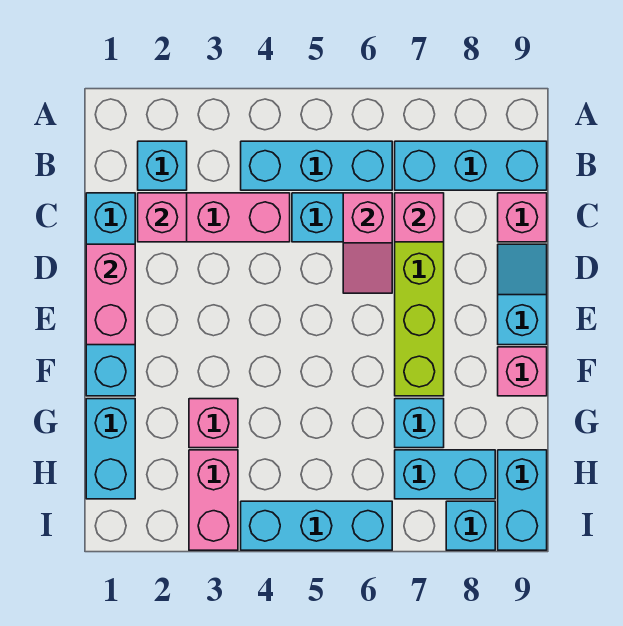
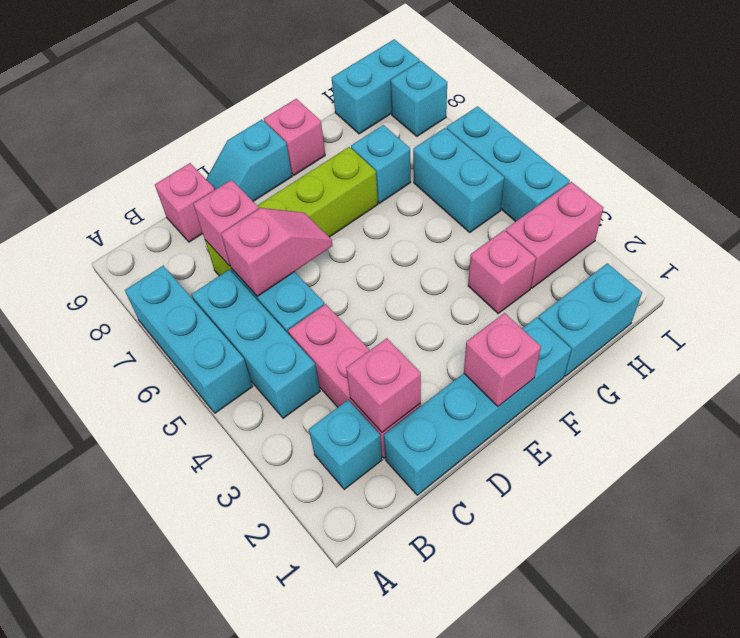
cyan 1x3 brick [395,141,547,190] -> cyan 1x3 brick moved to [125,266,253,413]
pink 1x2 brick [86,244,135,345] -> pink 1x1 brick [464,313,541,406]
cyan 1x2 brick [395,450,495,499] -> cyan 1x2 brick moved to [413,128,504,232]

